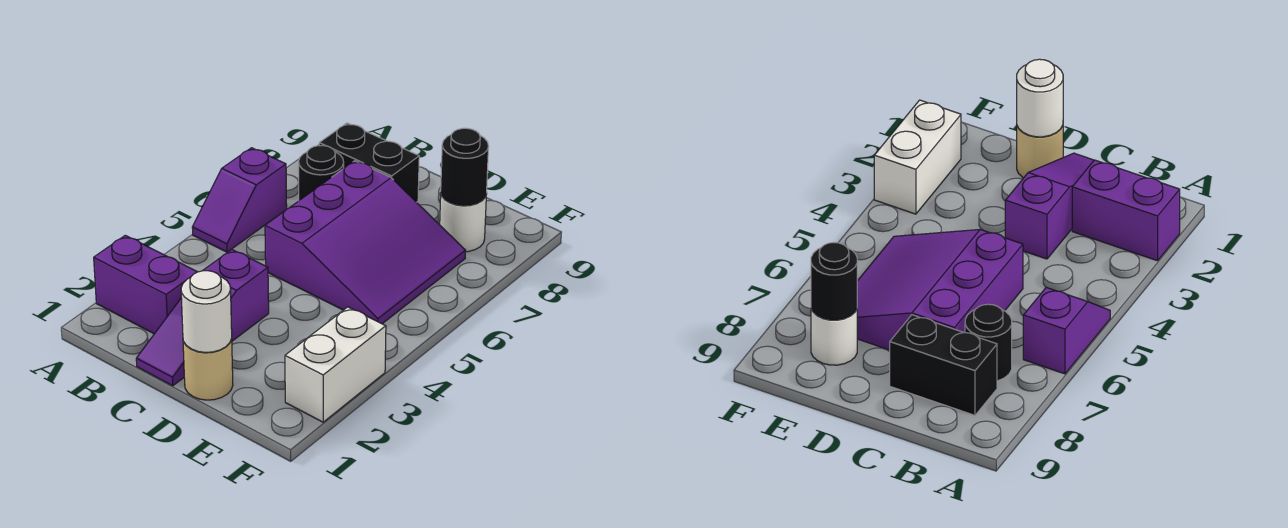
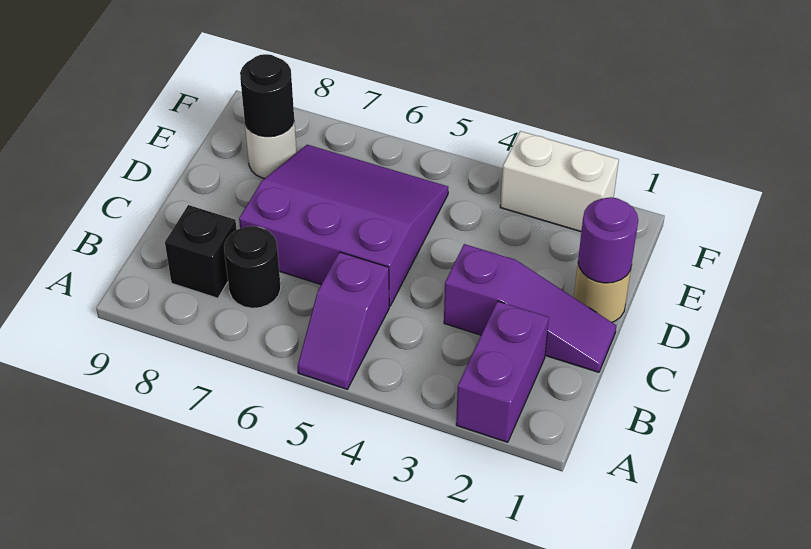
purple 1x2 slope [192,148,287,252] -> purple 1x2 slope turned to [298,252,389,389]
black 1x2 brick [319,123,419,202] -> black 1x1 brick [165,205,237,298]
white 1x1 round brick [181,271,232,352] -> purple 1x1 round brick [578,197,638,283]

